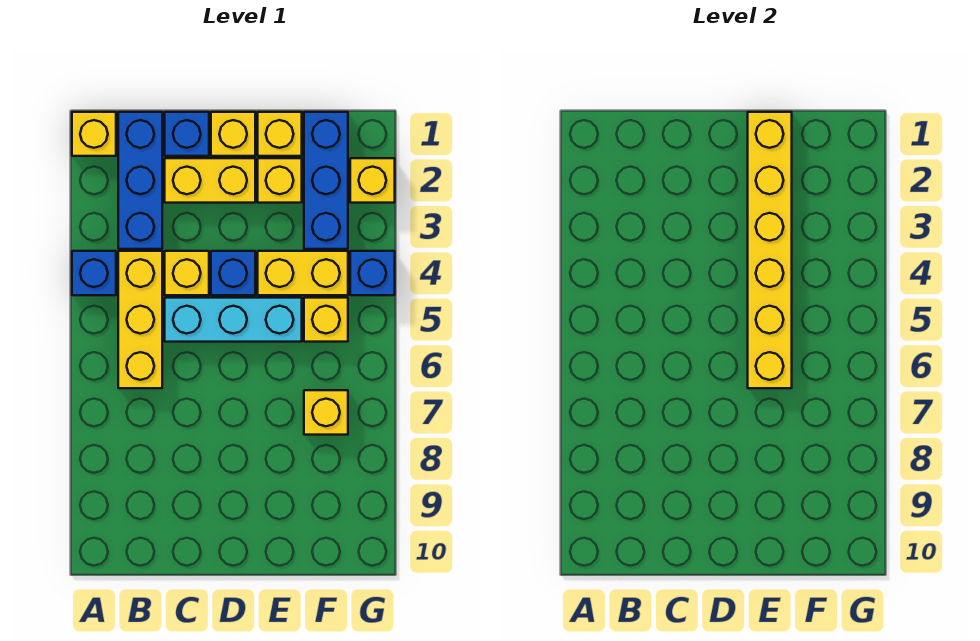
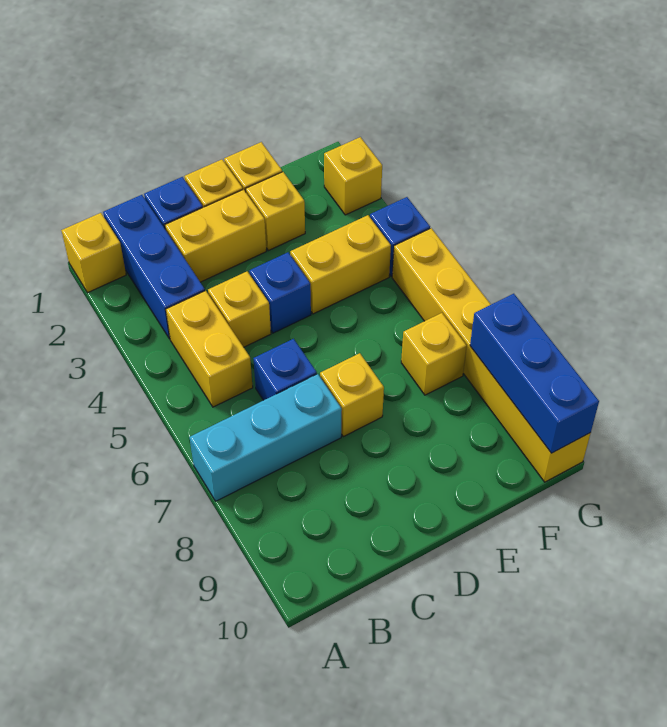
blue 1x1 brick [72,251,116,295] -> blue 1x1 brick moved to [253,339,317,400]
yellow 1x3 brick [118,251,162,388] -> yellow 1x2 brick [166,291,253,407]
cyan 1x3 brick [165,298,302,342] -> cyan 1x3 brick moved to [190,374,342,501]
yellow 1x6 brick [748,112,792,388] -> yellow 1x6 brick moved to [392,228,591,482]
blue 1x3 brick [304,112,348,249] -> blue 1x3 brick moved to [470,294,599,453]
yellow 1x1 brick [304,298,348,342] -> yellow 1x1 brick moved to [320,353,384,437]

